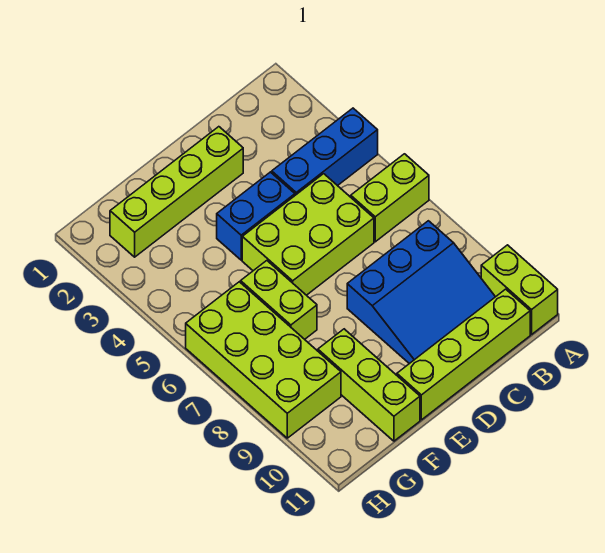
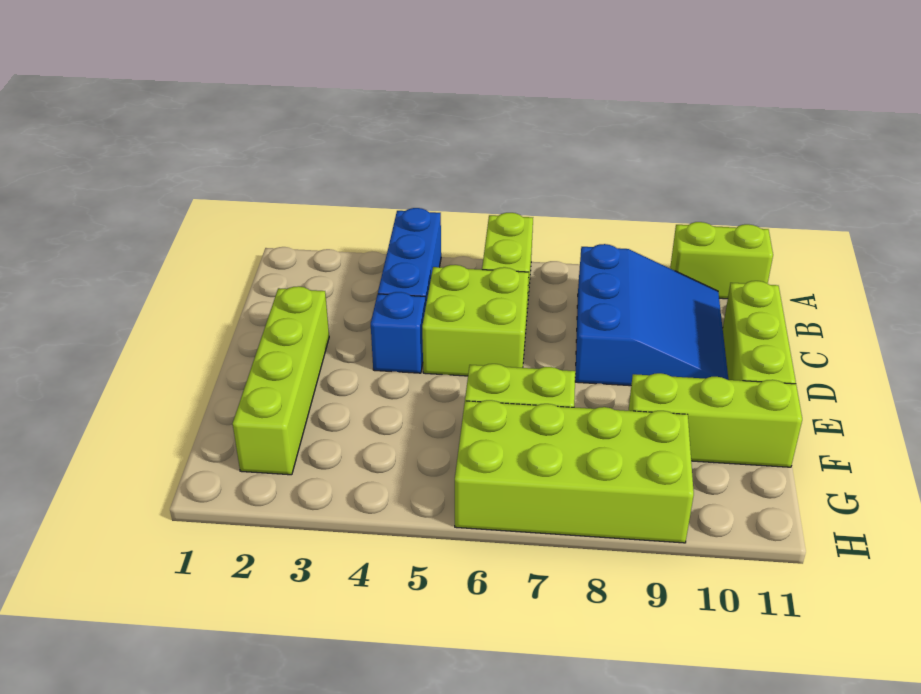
lime 1x4 brick [397,289,530,420] -> lime 1x3 brick [723,281,796,384]
lime 2x3 brick [242,174,374,295] -> lime 2x2 brick [422,265,529,376]
blue 1x2 brick [217,172,295,260] -> blue 1x1 brick [371,292,425,373]

